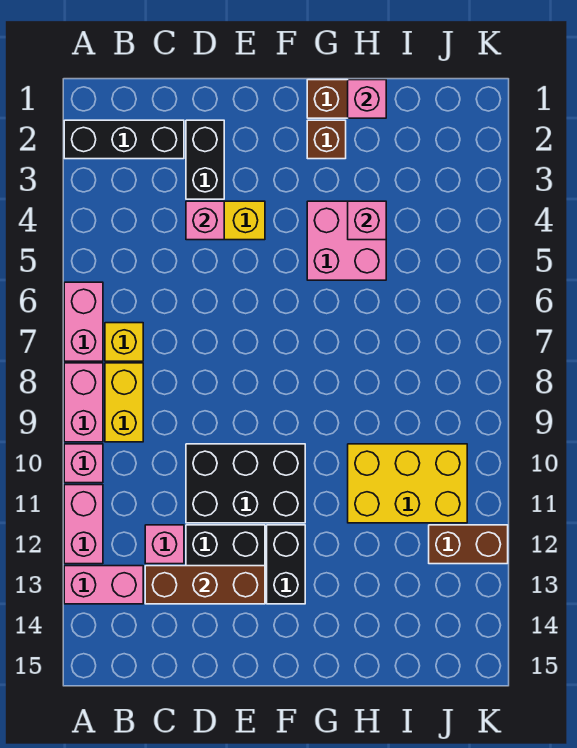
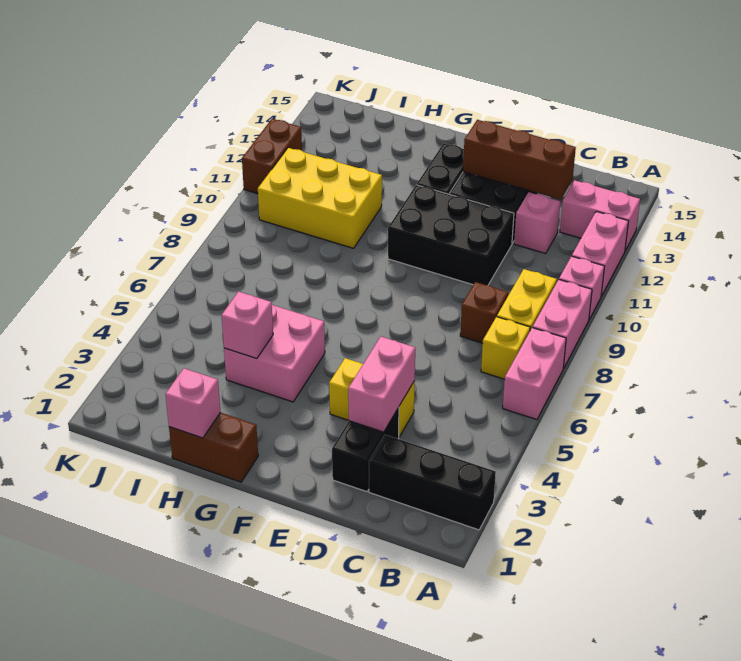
pink 1x1 brick [186,201,224,240] -> pink 1x2 brick [348,337,415,432]
brown 1x1 brick [307,120,346,159] -> brown 1x1 brick moved to [460,282,508,343]
brown 1x2 brick [429,525,508,564] -> brown 1x2 brick turned to [242,119,302,194]

